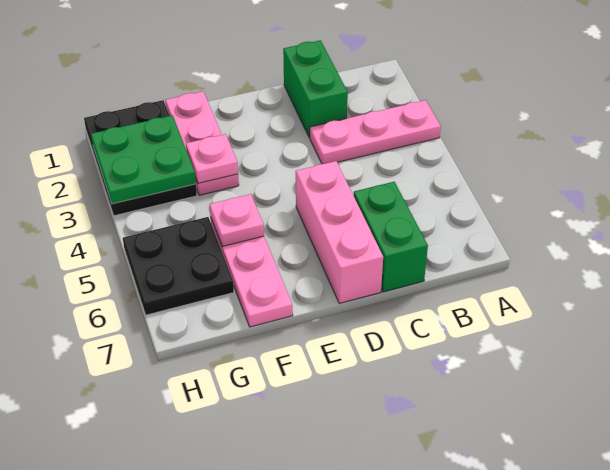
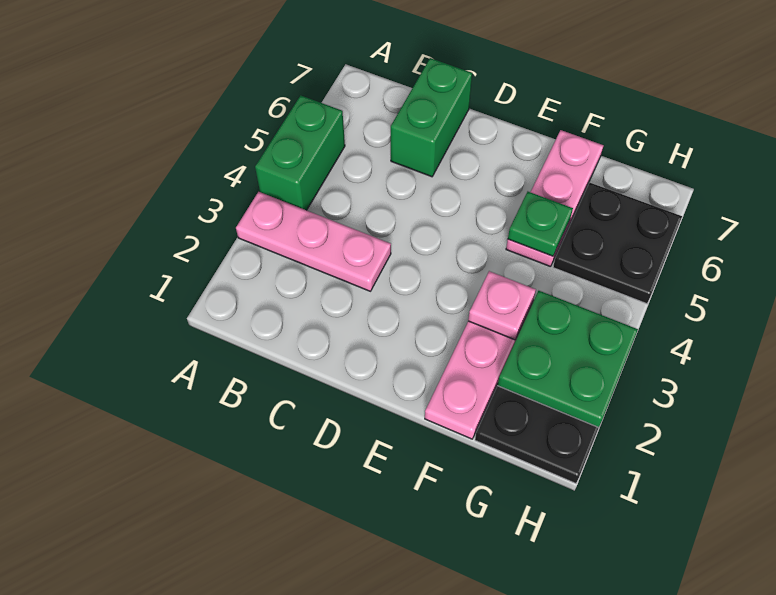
green 1x2 brick [283,40,348,137] -> green 1x2 brick moved to [255,95,345,210]
pink 1x3 brick [296,161,383,303] -> none
pink 1x1 plate [210,194,264,247] -> green 1x1 plate [508,192,573,256]

